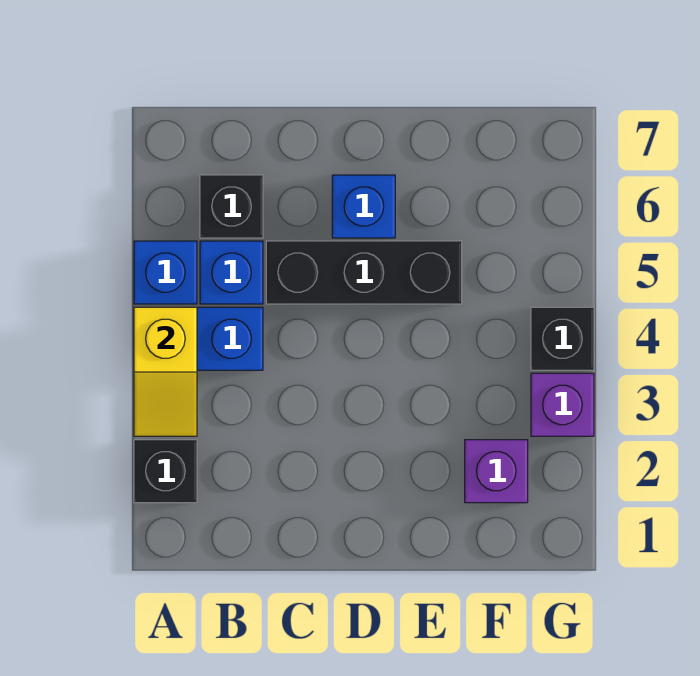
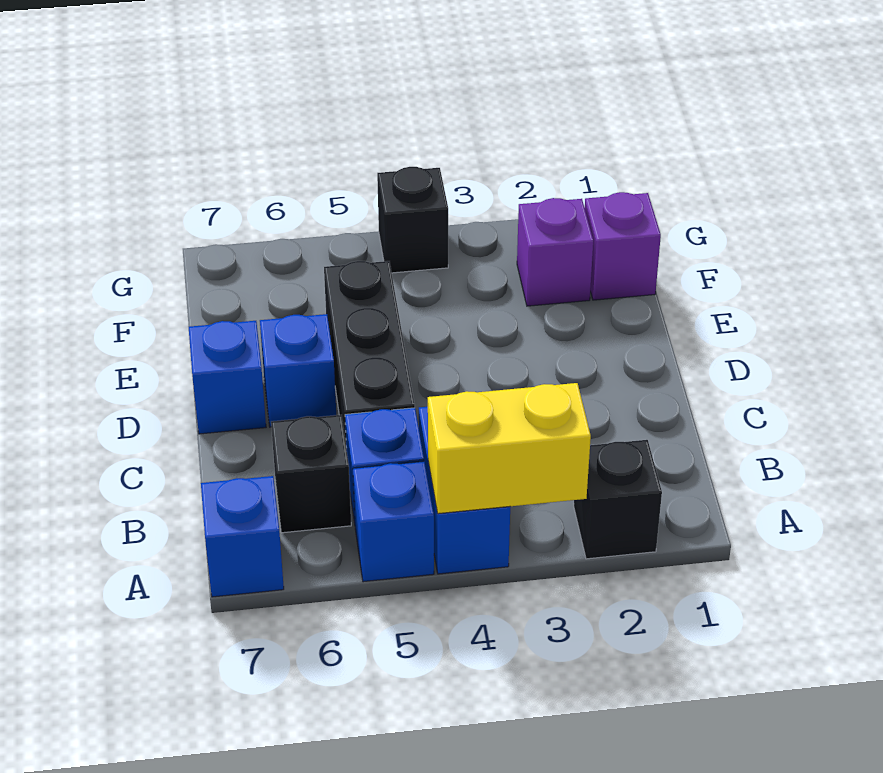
yellow 1x2 slope [134,307,197,436] -> yellow 1x2 brick [428,383,591,514]
none -> blue 1x1 brick [201,476,284,597]
none -> blue 1x1 brick [189,321,266,434]
purple 1x1 brick [531,373,594,436] -> purple 1x1 brick moved to [585,192,661,300]

